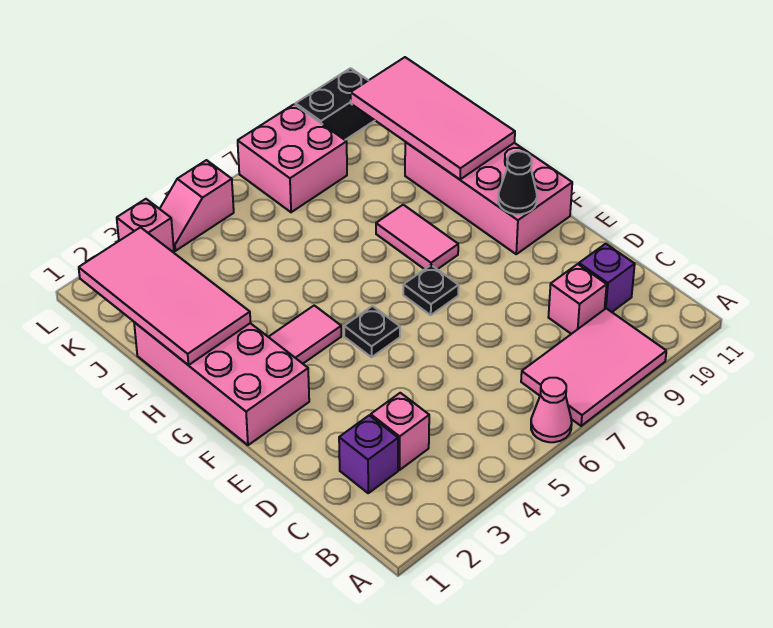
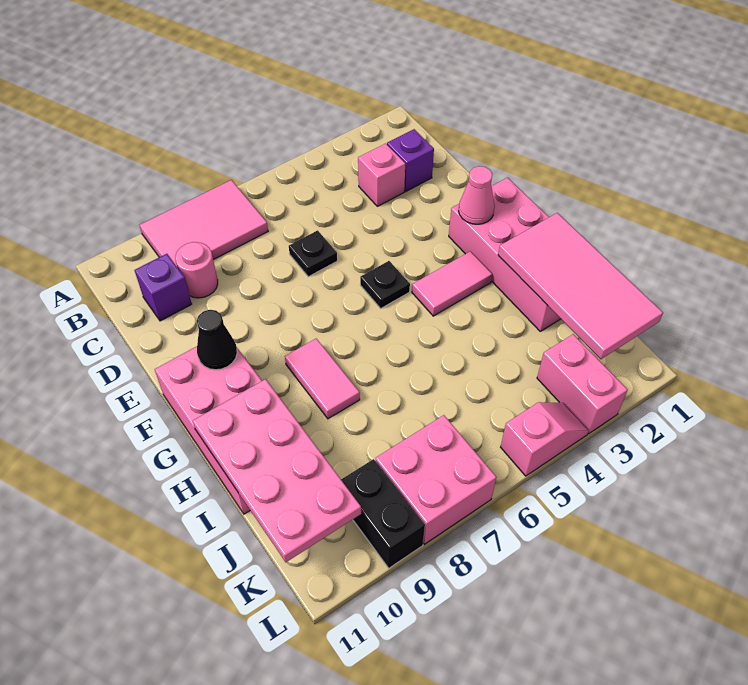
pink 1x1 cone [531,378,572,442] -> pink 1x1 cone moved to [459,166,495,224]
pink 1x1 brick [548,264,607,334] -> pink 1x1 round brick [175,242,218,298]
black 1x1 plate [403,265,459,315] -> black 1x1 plate moved to [289,230,337,277]
pink 2x4 tile [350,57,515,179] -> pink 2x4 plate [193,379,361,562]
pink 1x1 brick [117,199,174,252] -> pink 1x2 brick [537,334,628,434]
black 1x2 brick [296,68,375,140] -> black 1x2 brick turned to [341,459,425,568]

